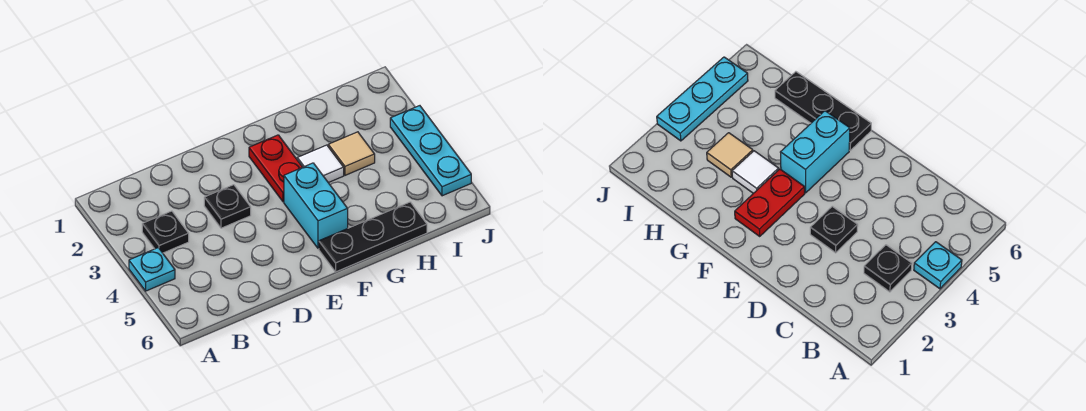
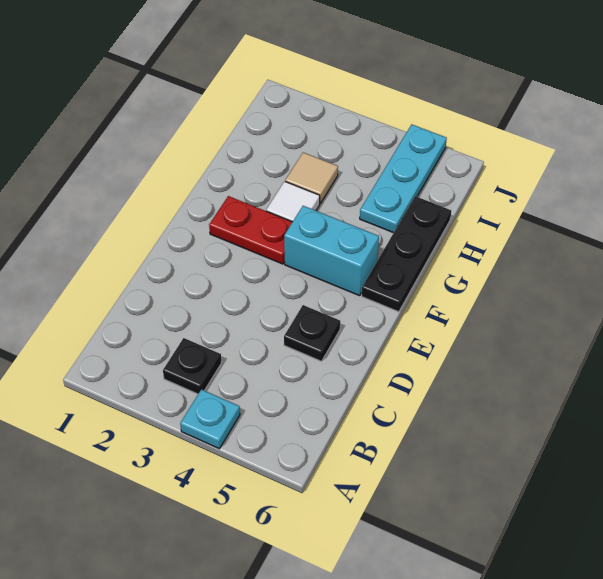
black 1x1 plate [204,185,251,228] -> black 1x1 plate moved to [284,305,340,361]
cyan 1x3 plate [390,106,471,196] -> cyan 1x3 plate turned to [360,124,447,233]

